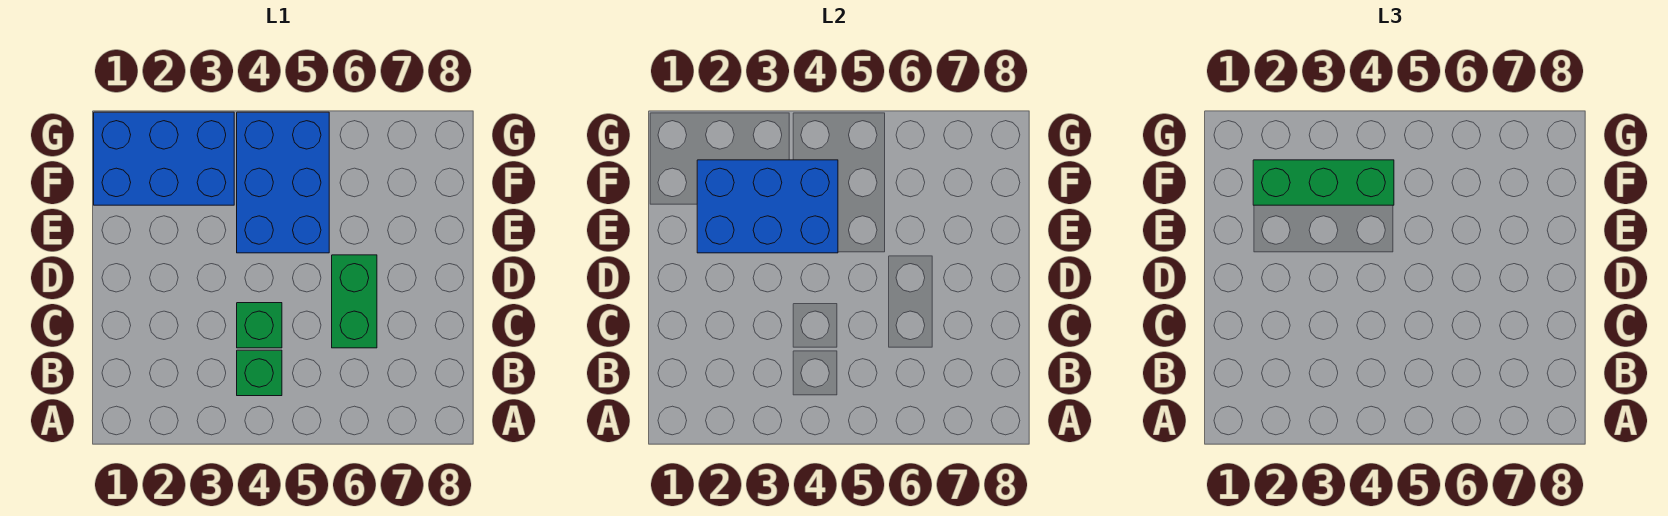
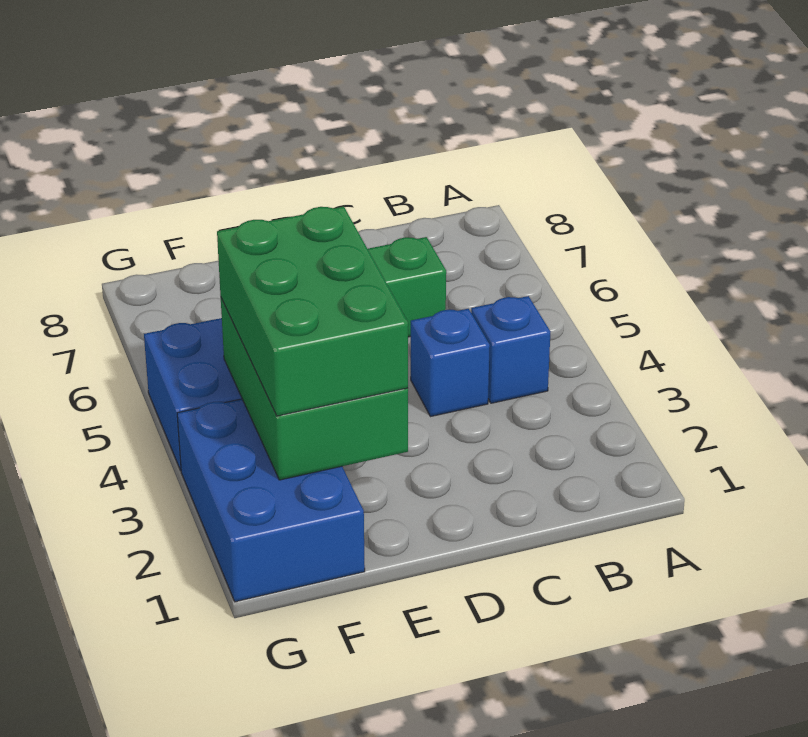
green 1x1 brick [237,350,282,396] -> blue 1x1 brick [471,296,550,403]
green 1x1 brick [237,303,282,348] -> blue 1x1 brick [411,309,490,417]
blue 2x3 brick [697,160,838,253] -> green 2x3 brick [221,298,408,480]
green 1x3 brick [1253,160,1394,205] -> green 2x3 brick [217,207,408,416]

